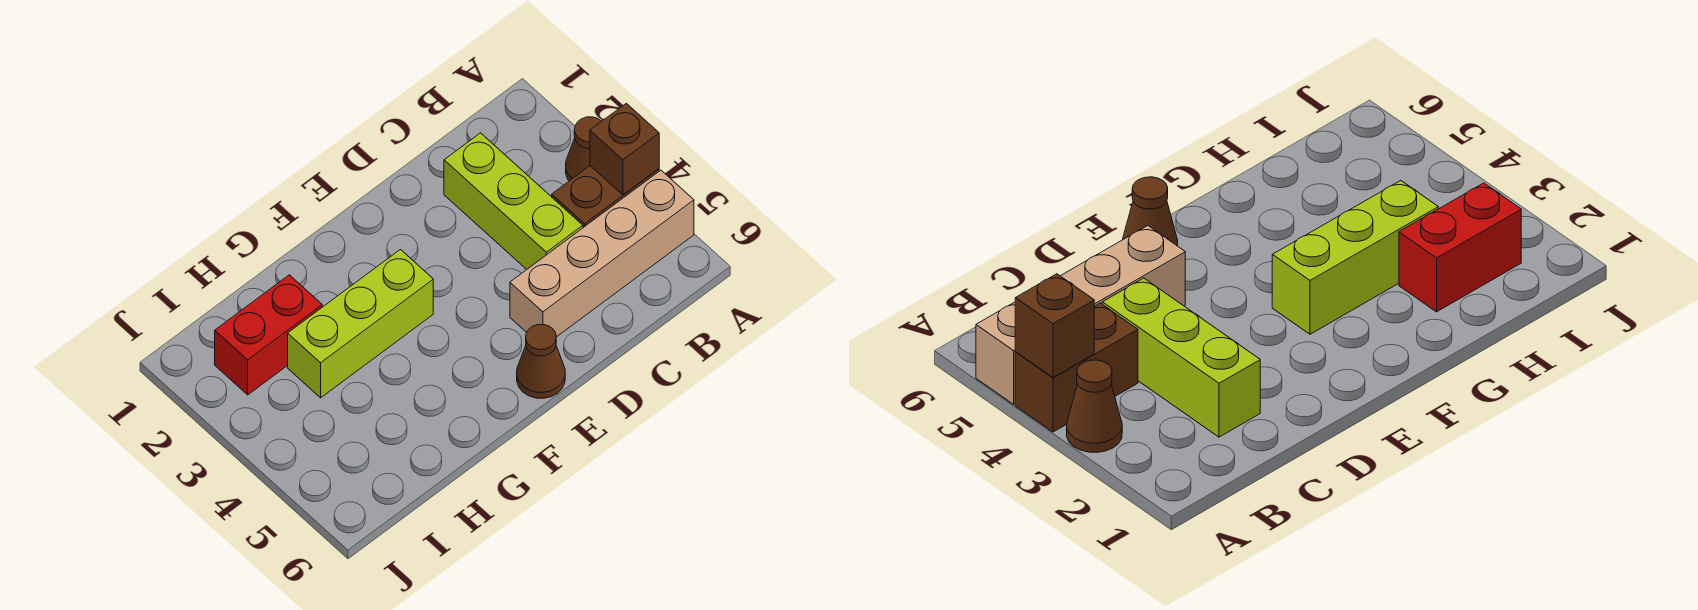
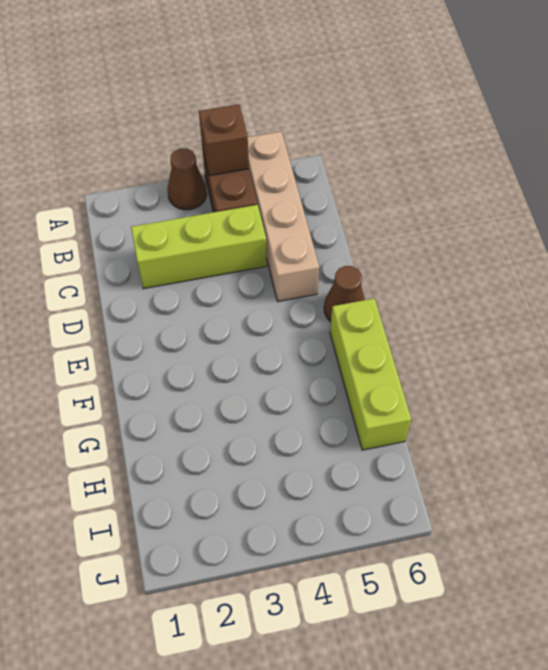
lime 1x3 brick [288,250,433,398] -> lime 1x3 brick moved to [330,298,411,450]
red 1x2 brick [215,275,322,395] -> none

